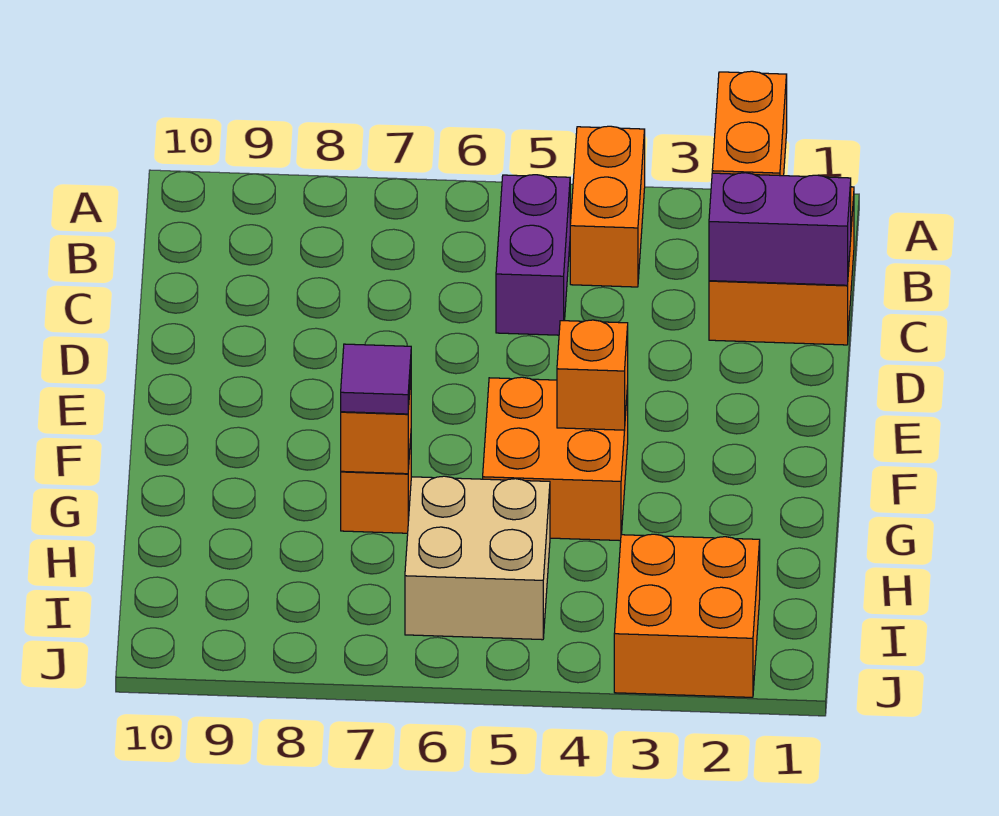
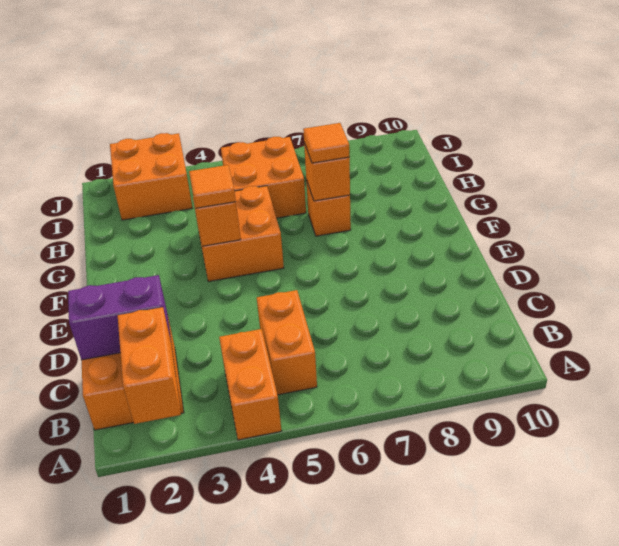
purple 1x2 brick [496,175,570,335] -> orange 1x2 brick [257,290,317,395]
none -> orange 1x1 tile [189,165,236,208]
purple 1x1 tile [341,344,411,414] -> orange 1x1 tile [303,123,350,163]
tan 2x2 brick [405,476,550,640] -> orange 2x2 brick [221,137,306,218]

